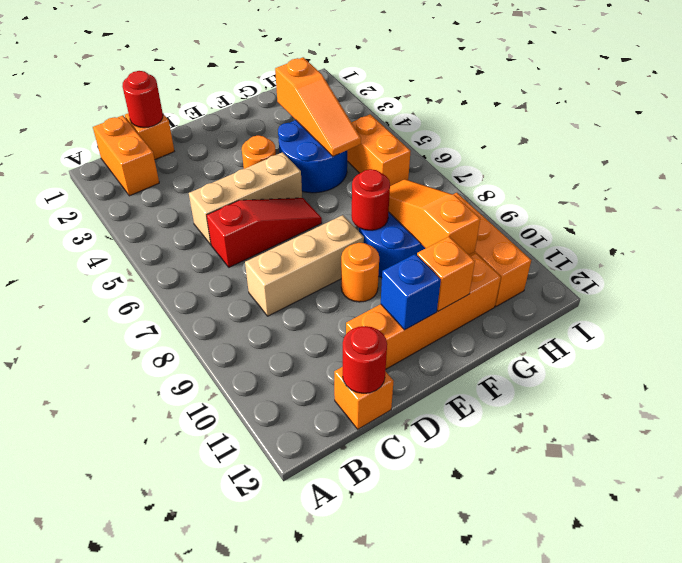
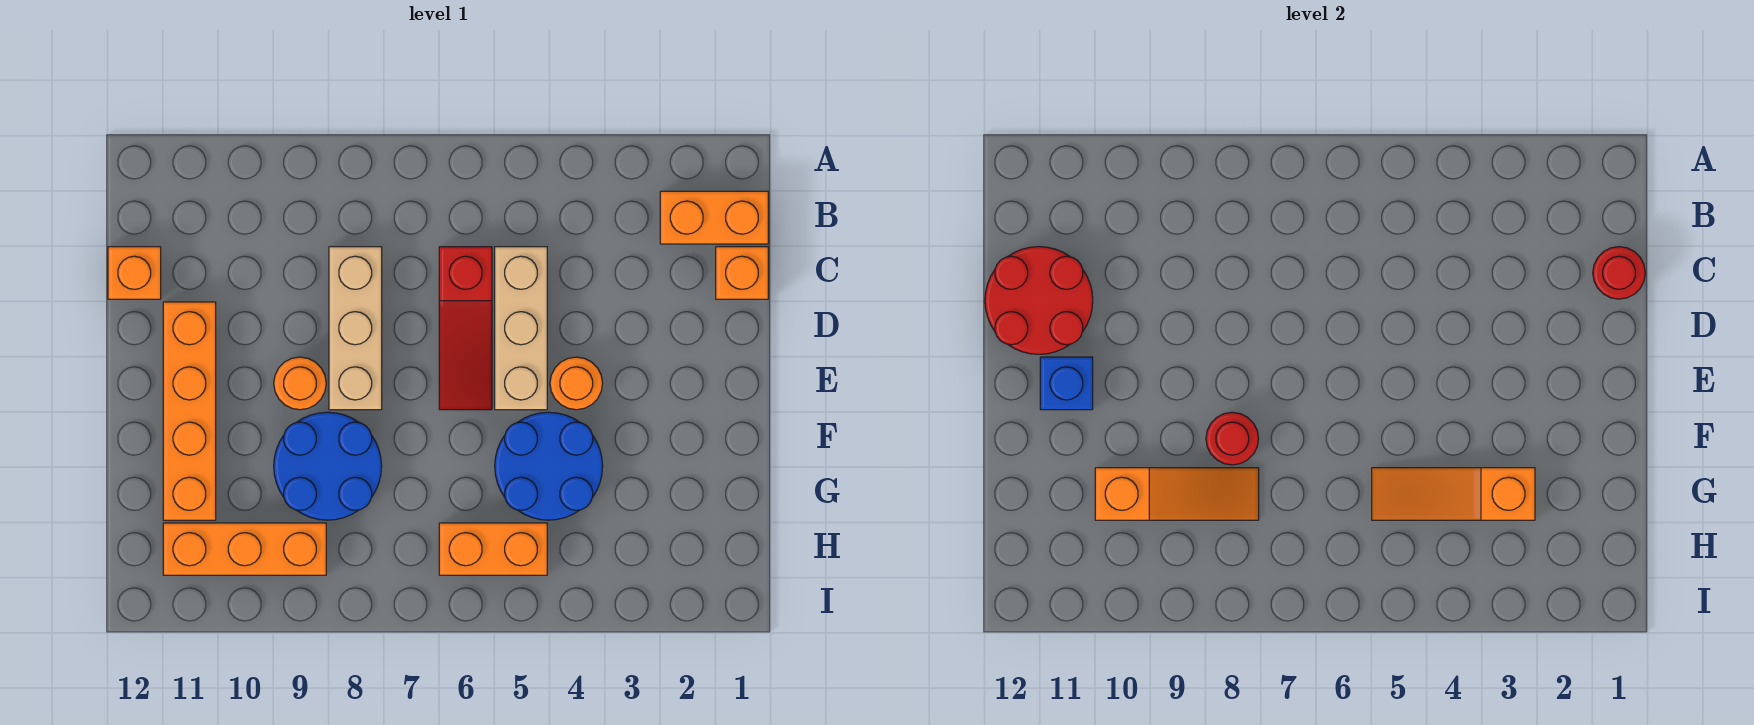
red 1x1 round brick [343,326,387,393] -> red 2x2 round brick [985,247,1093,354]
orange 1x1 brick [417,237,475,311] -> none

